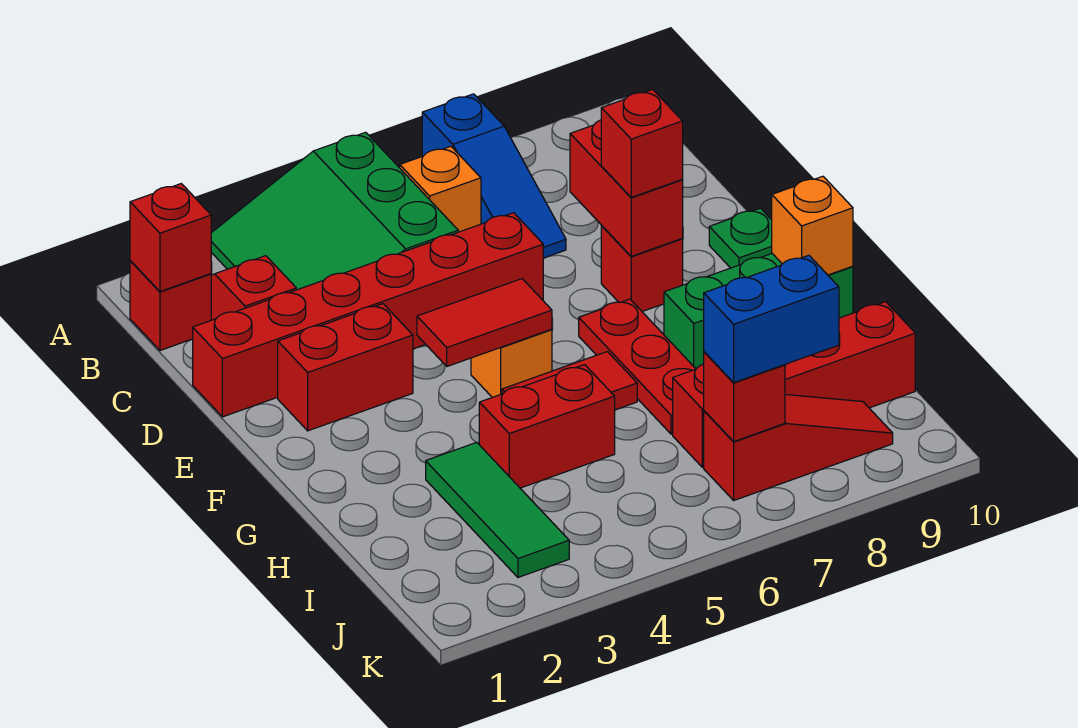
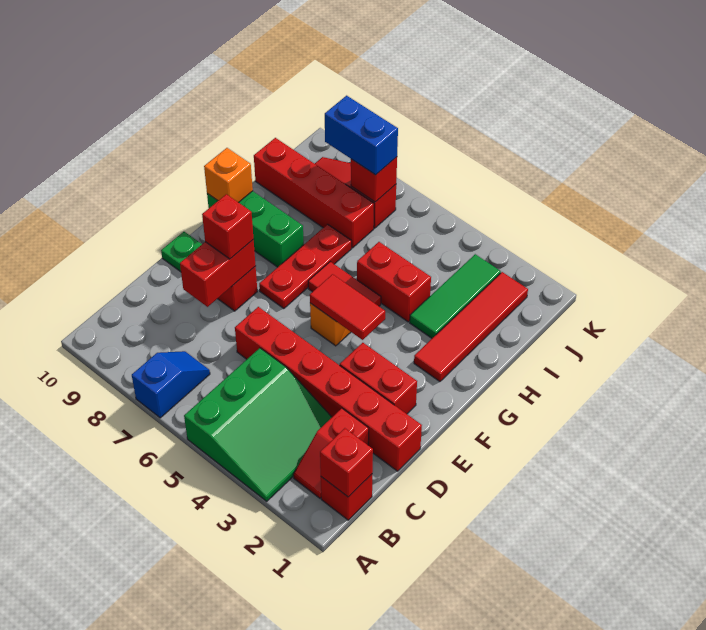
blue 1x3 slope [422,94,566,258] -> blue 1x2 slope [132,351,210,418]
orange 1x1 brick [400,146,481,232] -> none
none -> red 1x4 tile [414,272,528,382]

